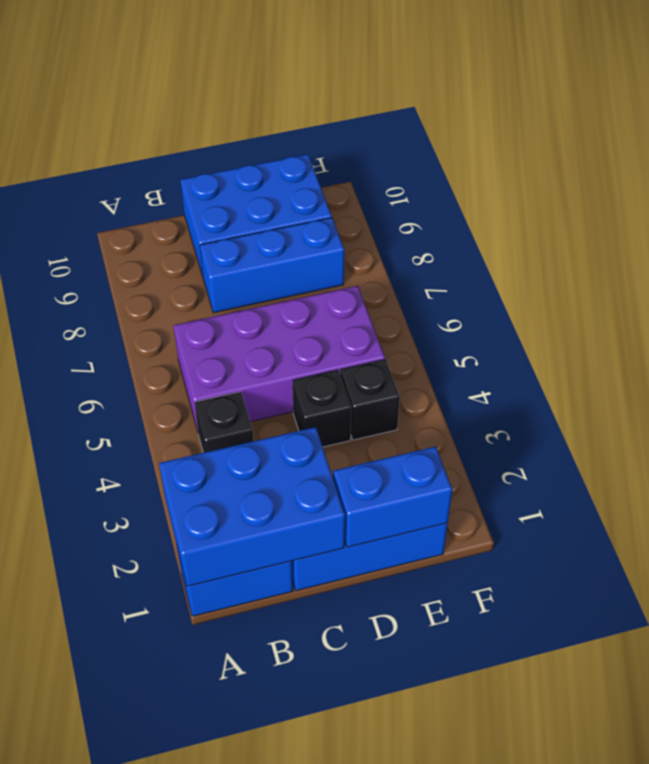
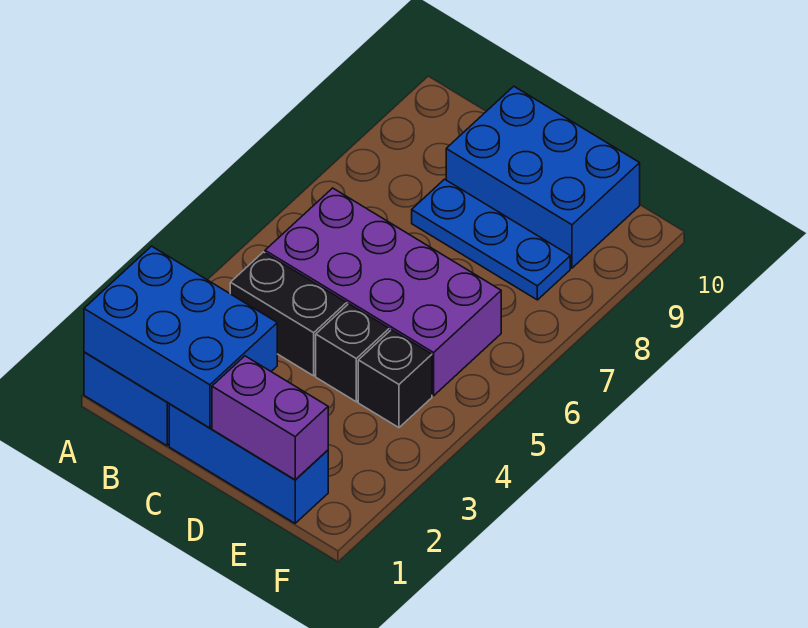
black 1x1 brick [194,392,253,453] -> black 1x2 brick [230,252,347,376]
blue 1x3 brick [200,218,344,313] -> blue 1x3 plate [412,179,570,300]
blue 1x2 brick [333,447,452,547] -> purple 1x2 brick [212,356,328,480]

